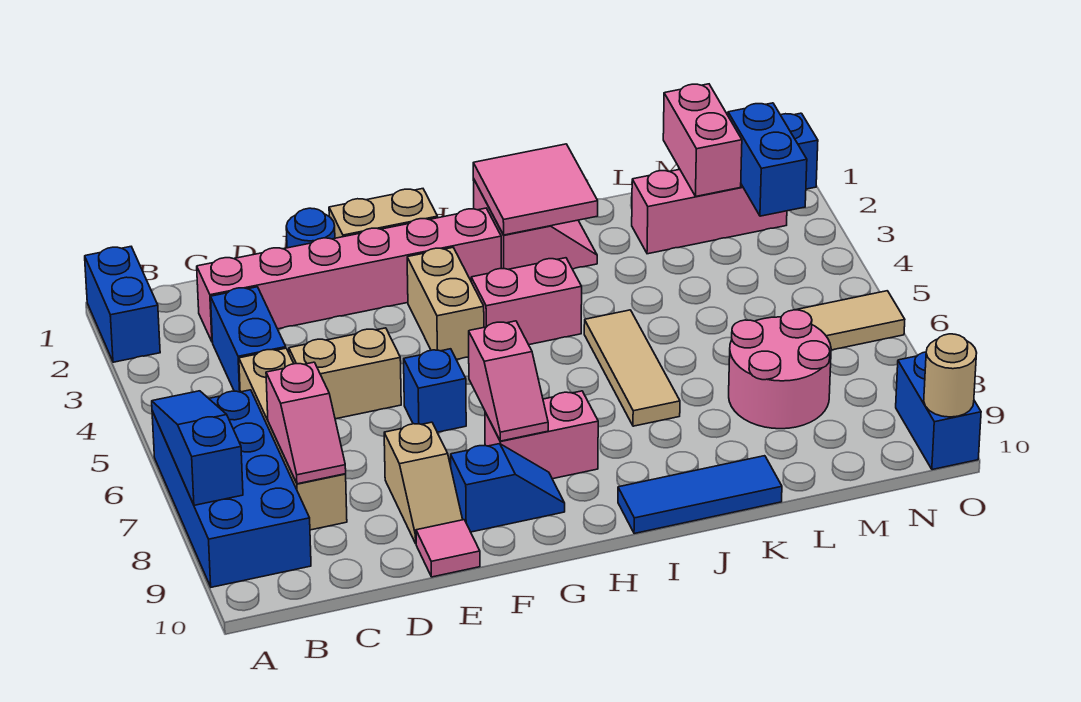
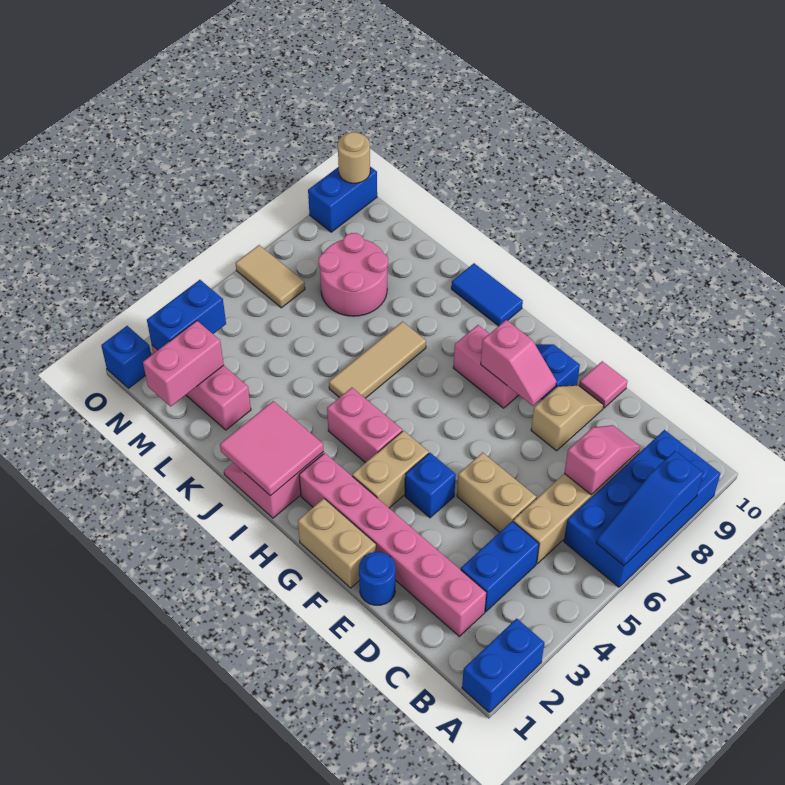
blue 1x1 brick [404,349,466,432] -> blue 1x1 brick moved to [405,453,456,518]
pink 1x2 slope [469,321,548,441] -> pink 1x2 slope turned to [481,320,557,406]
blue 1x3 tile [618,456,782,534] -> blue 1x2 tile [451,263,523,326]

